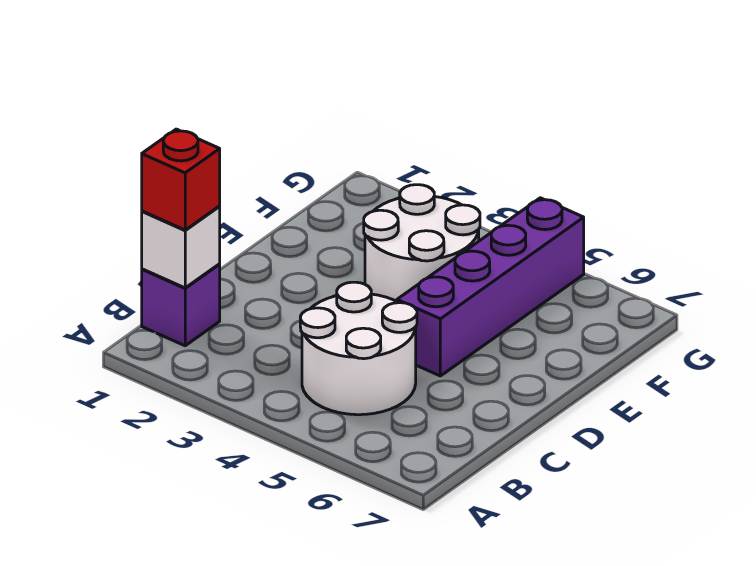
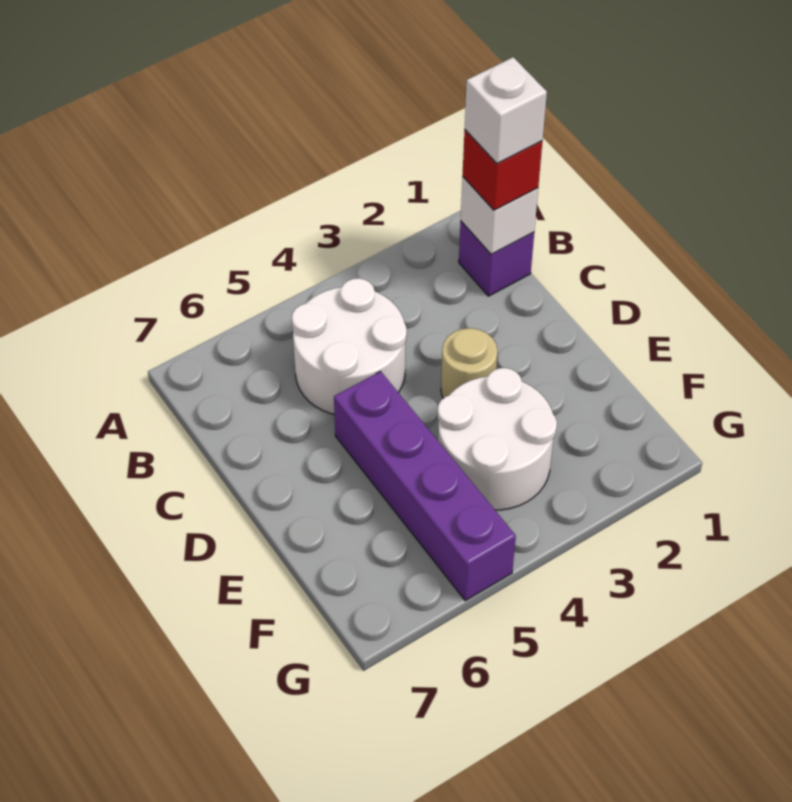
none -> white 1x1 brick [465,57,547,164]
none -> tan 1x1 round brick [441,328,498,398]

